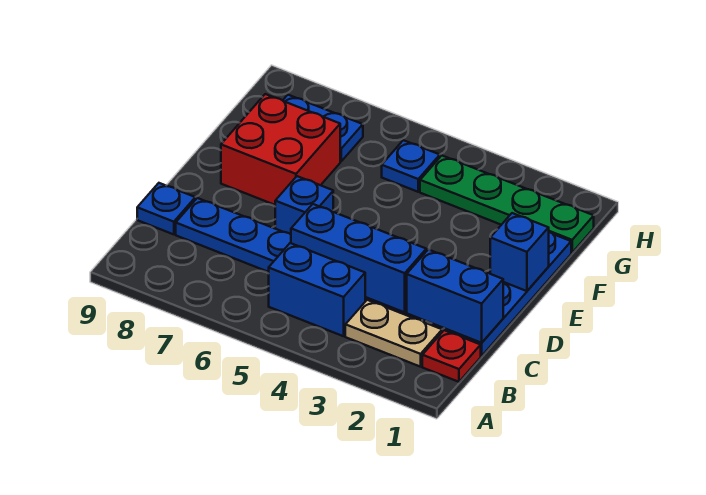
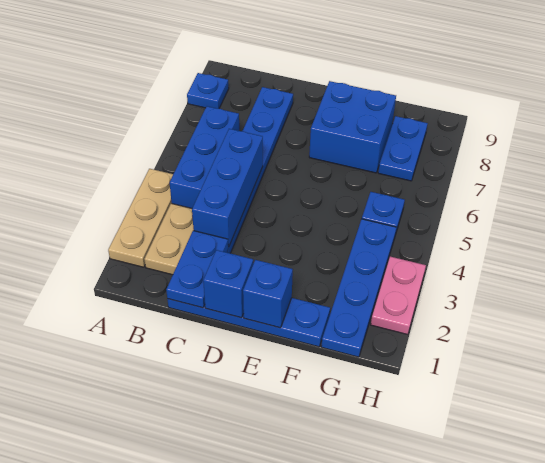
none -> tan 1x3 plate [108,169,173,267]
red 1x1 plate [422,330,481,382] -> none
blue 1x2 brick [269,243,365,336] -> blue 1x3 brick [170,106,239,208]
blue 1x2 brick [407,250,503,343] -> blue 1x2 plate [166,231,228,308]
blue 1x1 plate [137,183,195,234] -> blue 1x1 plate moved to [187,73,229,109]
blue 1x1 brick [275,176,333,234] -> blue 1x1 brick moved to [203,250,253,318]
red 2x2 brick [221,94,340,205] -> blue 2x2 brick [309,81,396,173]
green 1x4 plate [420,156,594,253] -> blue 1x4 plate [321,219,397,357]
none -> pink 1x2 plate [371,257,426,335]

